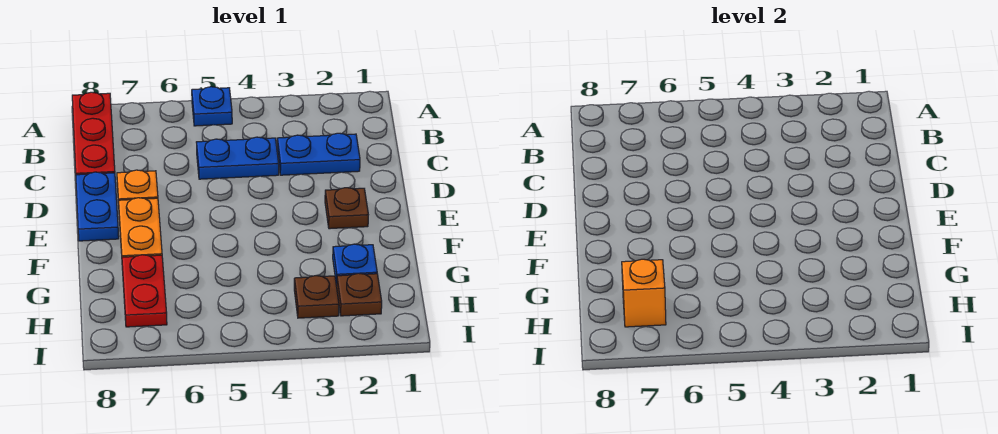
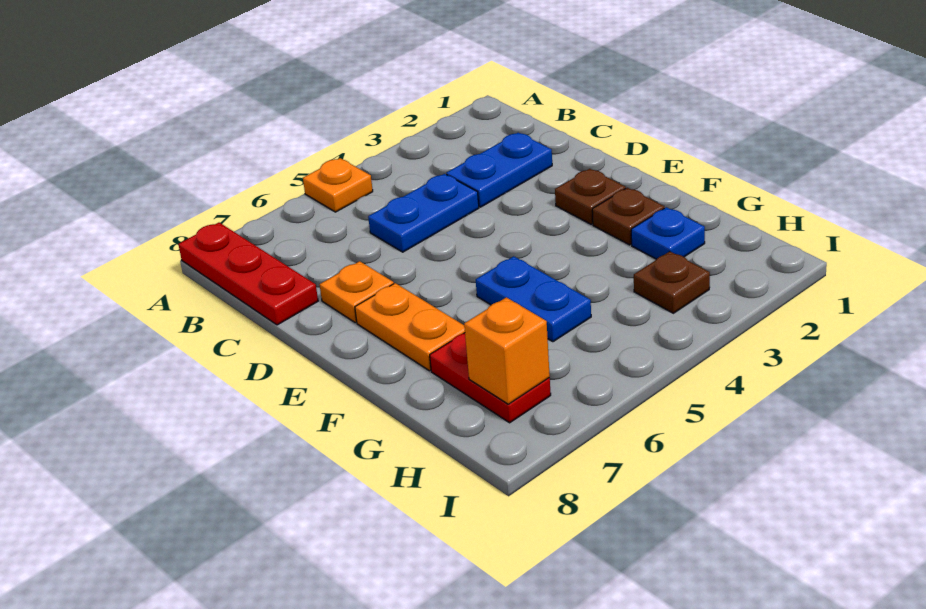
blue 1x1 plate [192,87,232,126] -> orange 1x1 plate [303,158,373,212]
blue 1x2 plate [76,172,119,241] -> blue 1x2 plate moved to [476,256,591,342]
brown 1x1 plate [337,273,382,316] -> brown 1x1 plate moved to [592,188,664,245]

